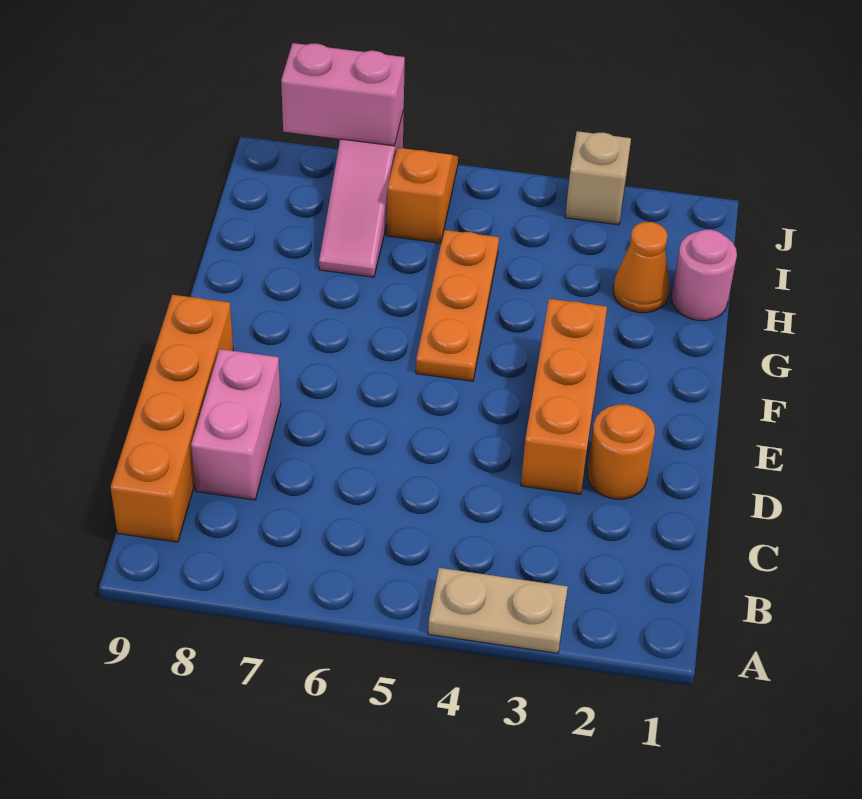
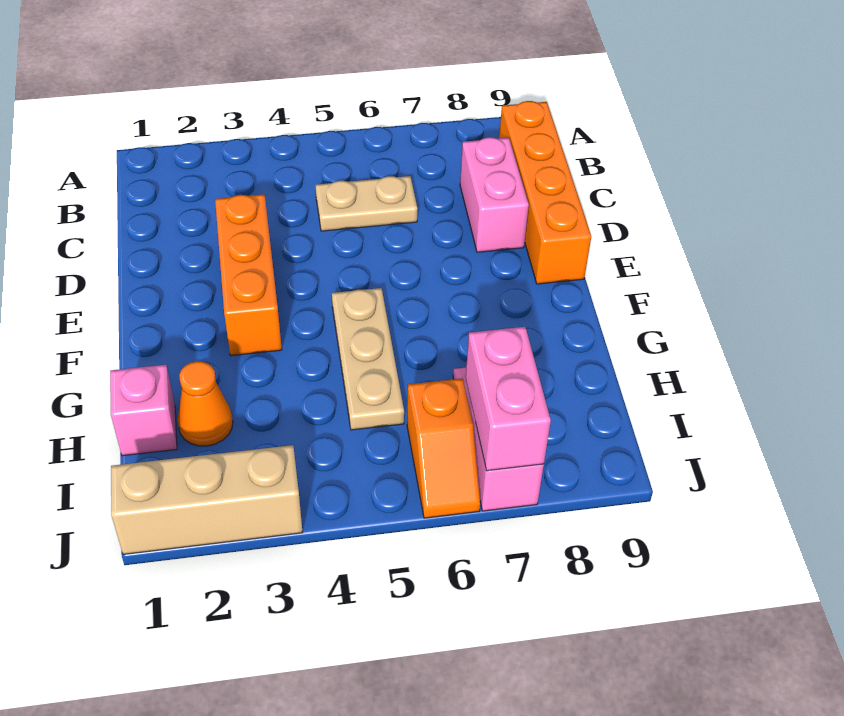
tan 1x2 plate [428,568,568,653] -> tan 1x2 plate moved to [315,176,418,231]
orange 1x1 round brick [587,405,655,499] -> none
orange 1x3 plate [416,230,499,381] -> tan 1x3 plate [332,288,404,430]
pink 1x1 round brick [672,230,737,321] -> pink 1x1 brick [110,365,177,456]
tan 1x1 brick [565,131,631,225] -> tan 1x3 brick [111,445,303,554]
pink 1x2 brick [281,43,405,146] -> pink 1x2 brick turned to [466,327,551,471]

